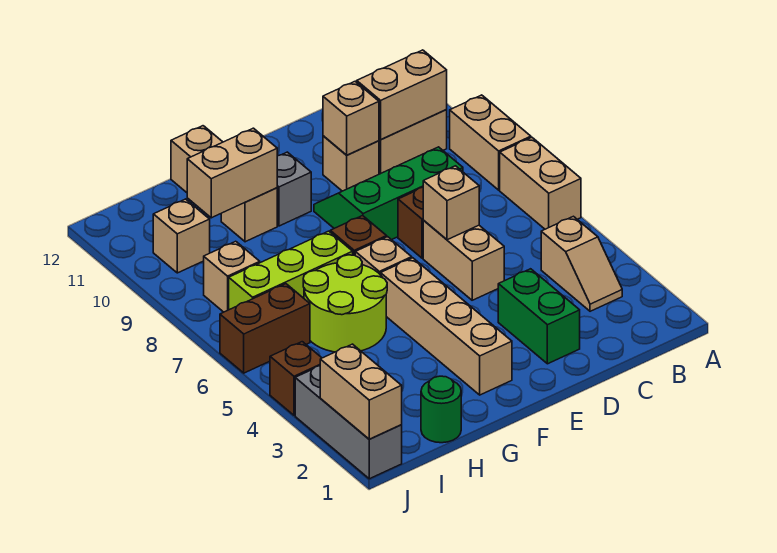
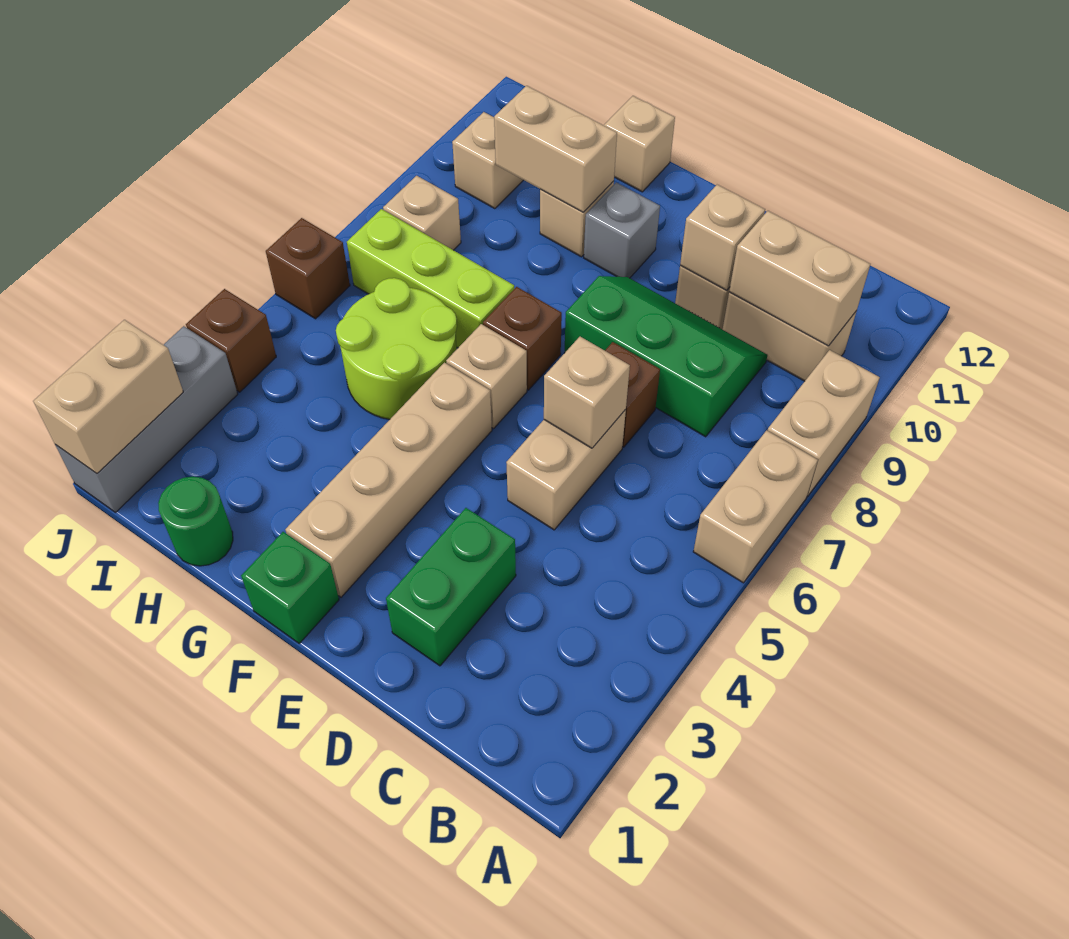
tan 1x2 slope [541,216,622,311] -> none
none -> green 1x1 brick [241,532,339,643]
brown 1x2 brick [220,284,310,373] -> brown 1x1 brick [266,218,350,319]

